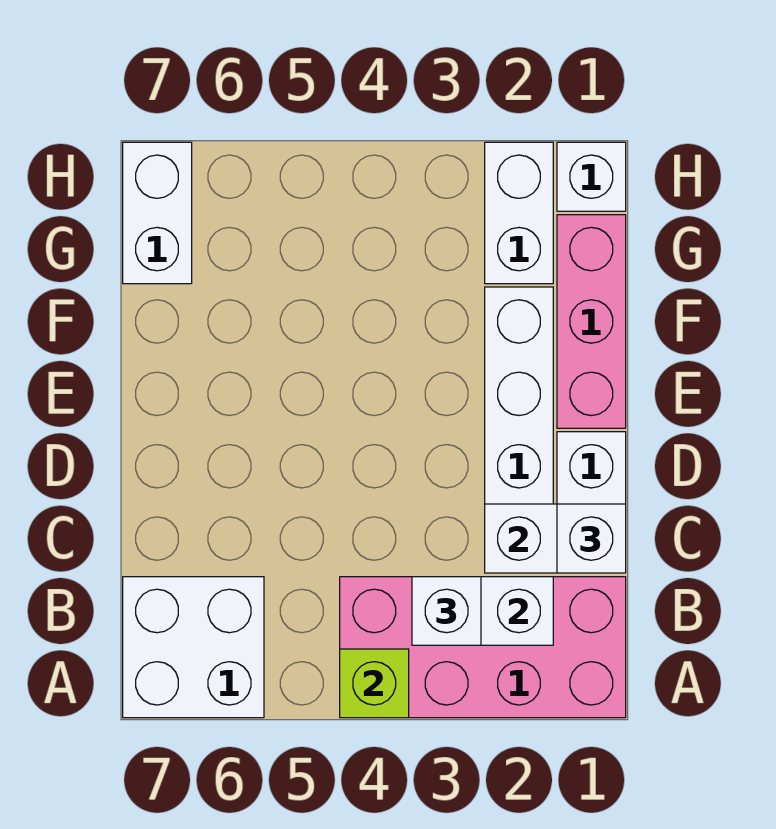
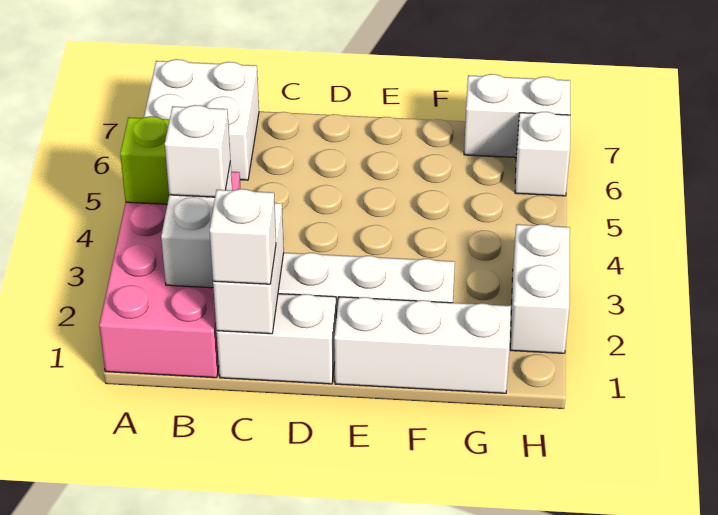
pink 1x3 brick [557,215,626,428] -> white 1x3 brick [334,297,511,393]
white 1x2 brick [485,142,553,284] -> white 1x2 brick turned to [510,224,570,353]
white 1x1 brick [557,142,626,211] -> white 1x1 brick moved to [515,112,570,196]

